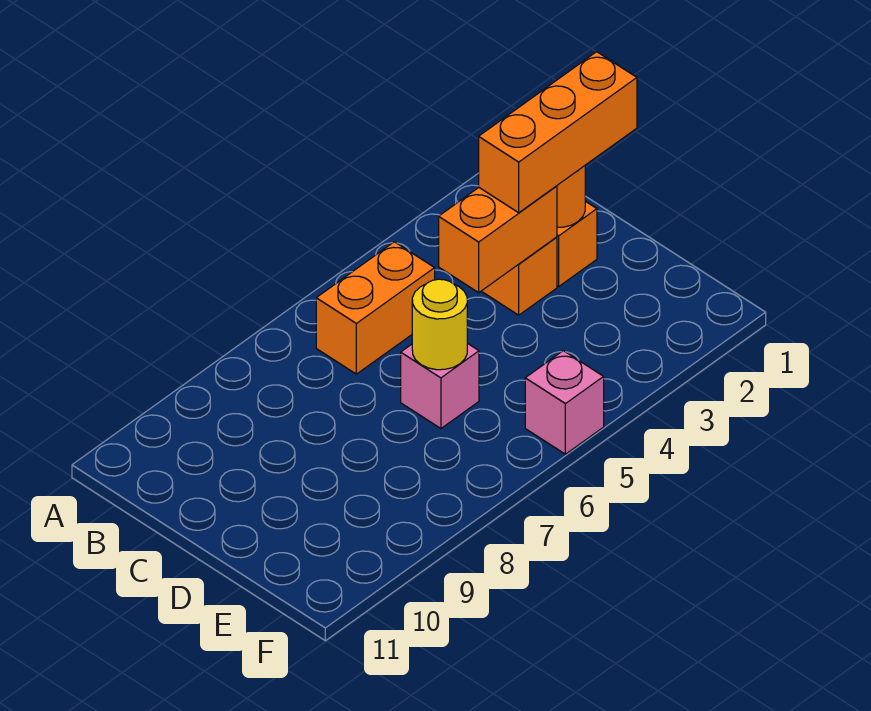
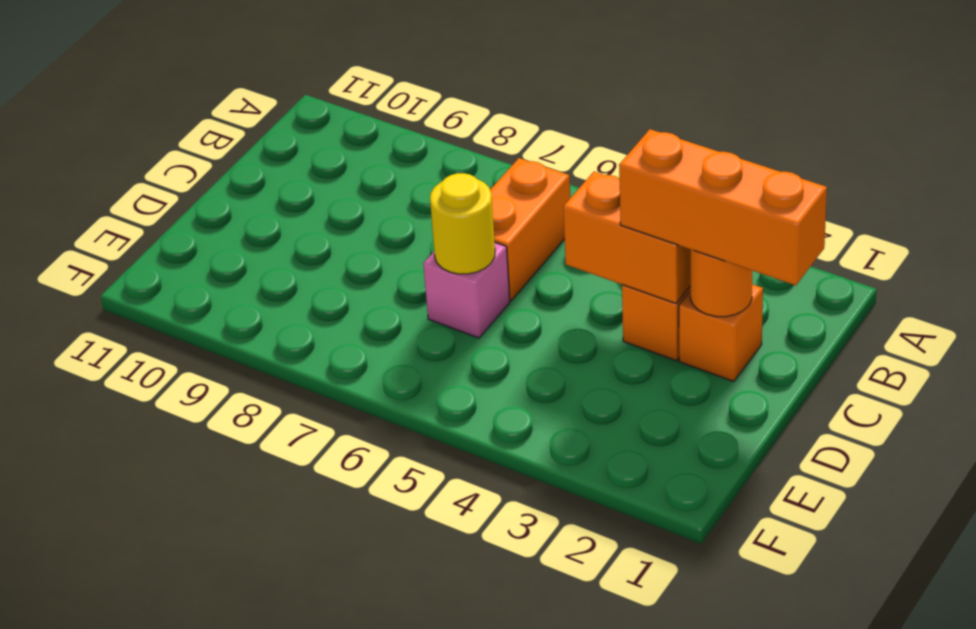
orange 1x2 brick [316,242,435,374] -> orange 1x2 brick turned to [490,158,570,301]
pink 1x1 brick [525,351,604,454] -> none

